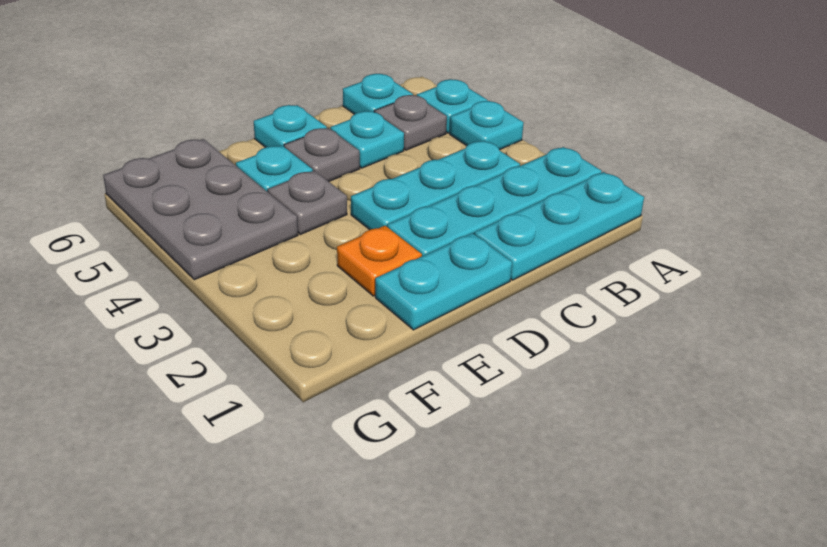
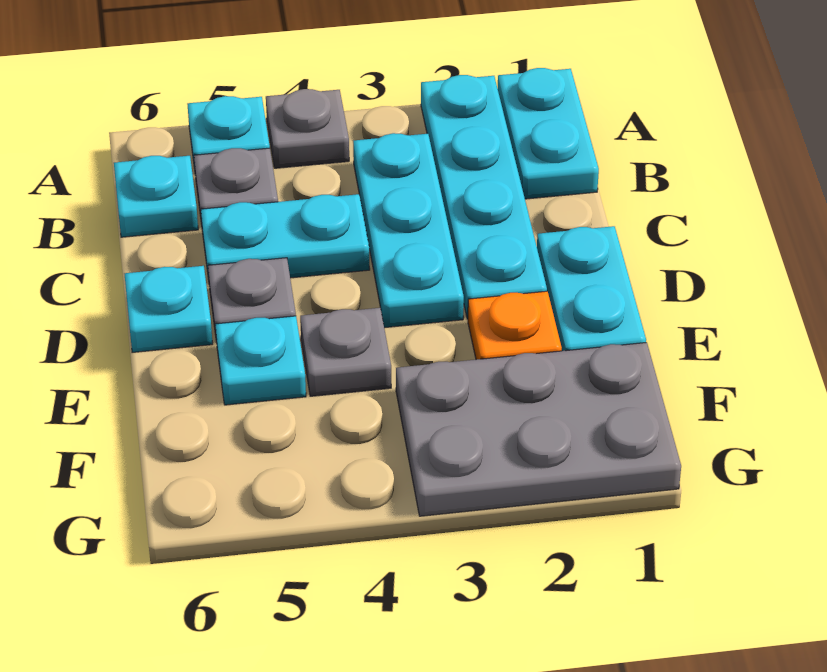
cyan 1x3 plate [474,172,644,280] -> cyan 1x2 plate [498,68,599,199]
cyan 1x1 plate [450,101,524,150] -> grey 1x1 plate [266,89,349,168]
cyan 1x1 plate [330,111,404,168] -> cyan 1x2 plate [201,194,370,280]
grey 2x3 plate [103,139,298,280] -> grey 2x3 plate moved to [396,342,681,516]

